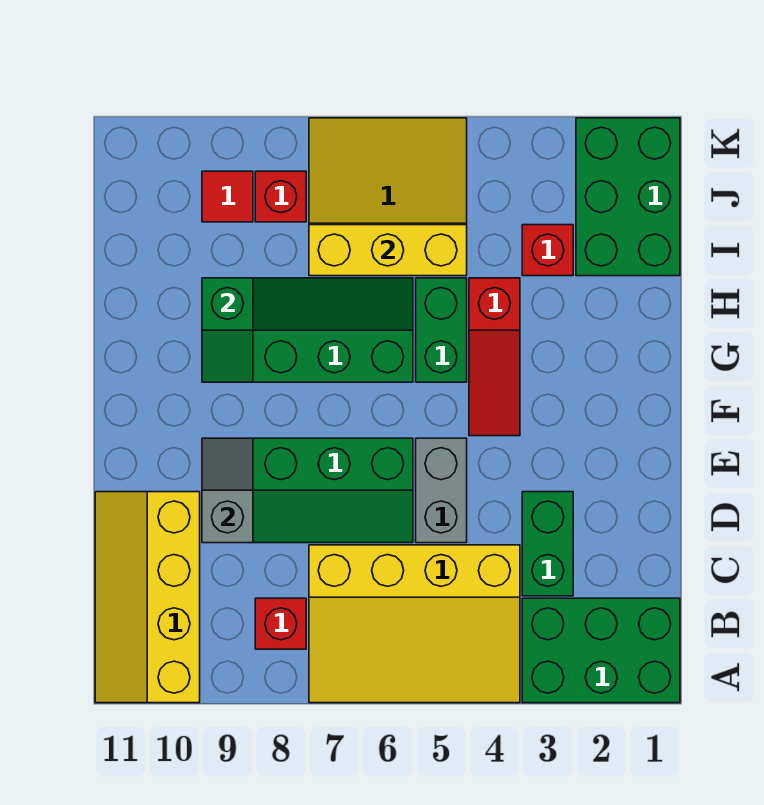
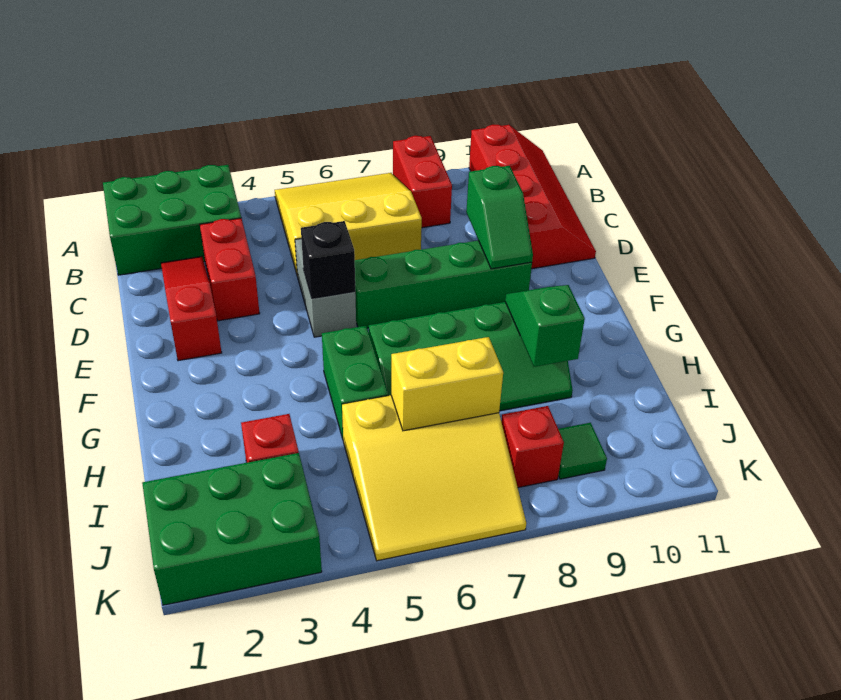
yellow 3x4 slope [309,545,520,703] -> yellow 3x3 slope [275,173,422,276]
yellow 2x4 slope [95,492,200,703] -> red 2x4 slope [469,125,596,269]
red 1x1 brick [255,598,306,649] -> red 1x2 brick [393,136,452,228]
green 1x2 brick [522,492,573,596] -> red 1x2 brick [200,218,260,321]
grey 1x2 slope [202,438,253,543] -> green 1x2 slope [466,166,533,269]
none -> black 1x1 brick [301,221,355,298]
red 1x3 slope [469,278,520,436] -> red 1x3 slope moved to [161,256,222,361]
green 2x3 brick [576,118,680,276] -> green 2x3 brick turned to [142,453,322,605]
yellow 1x3 brick [309,225,467,276] -> yellow 1x2 brick [391,337,503,431]
red 1x1 tile [202,171,253,222] -> green 1x1 tile [558,423,607,479]

